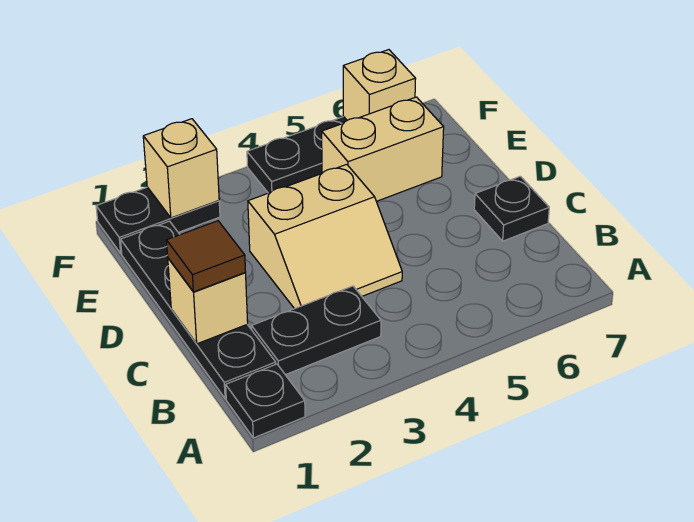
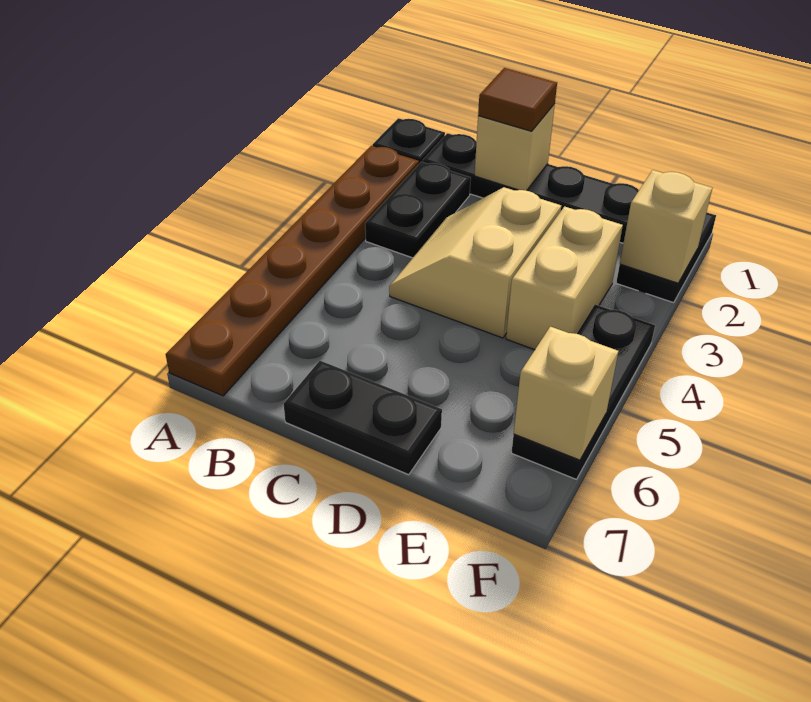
none -> brown 1x6 plate [166,146,419,396]
black 1x1 plate [474,176,549,241] -> black 1x2 plate [284,361,442,475]
tan 1x2 brick [322,97,444,201] -> tan 1x2 brick moved to [506,206,623,350]

